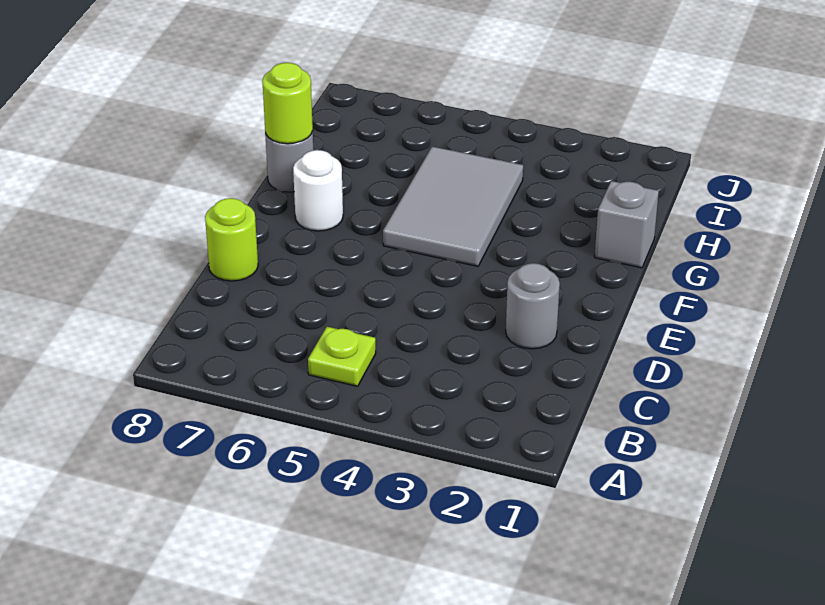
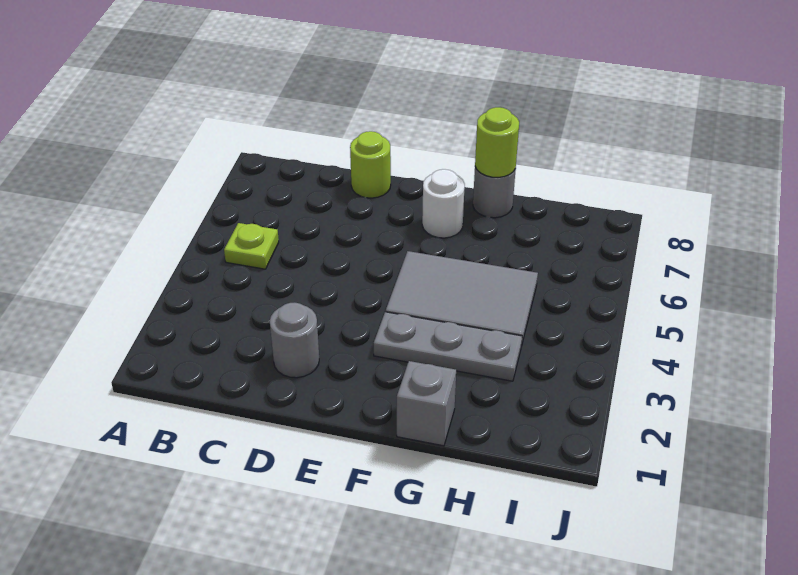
none -> grey 1x3 plate [374,312,522,381]

